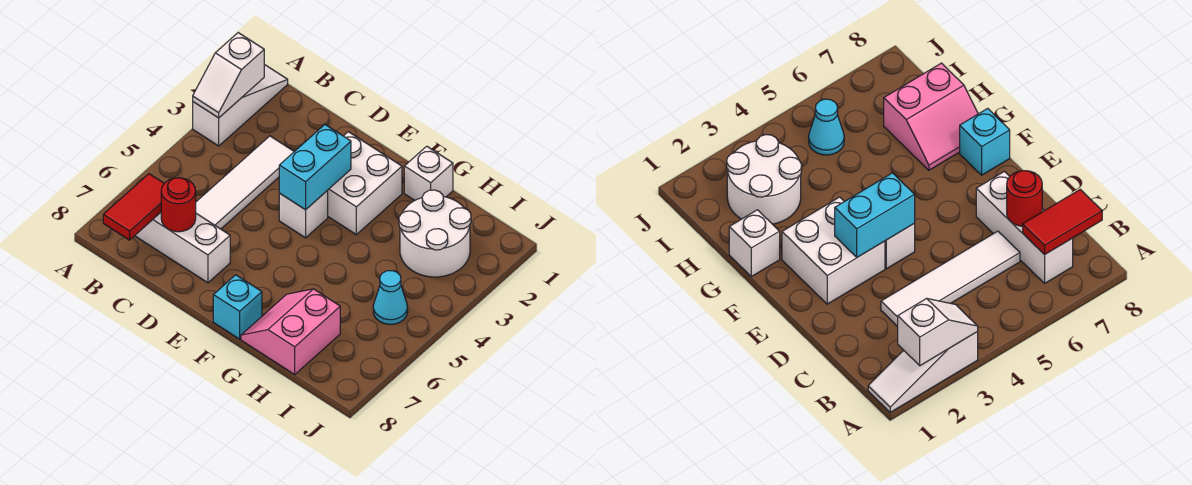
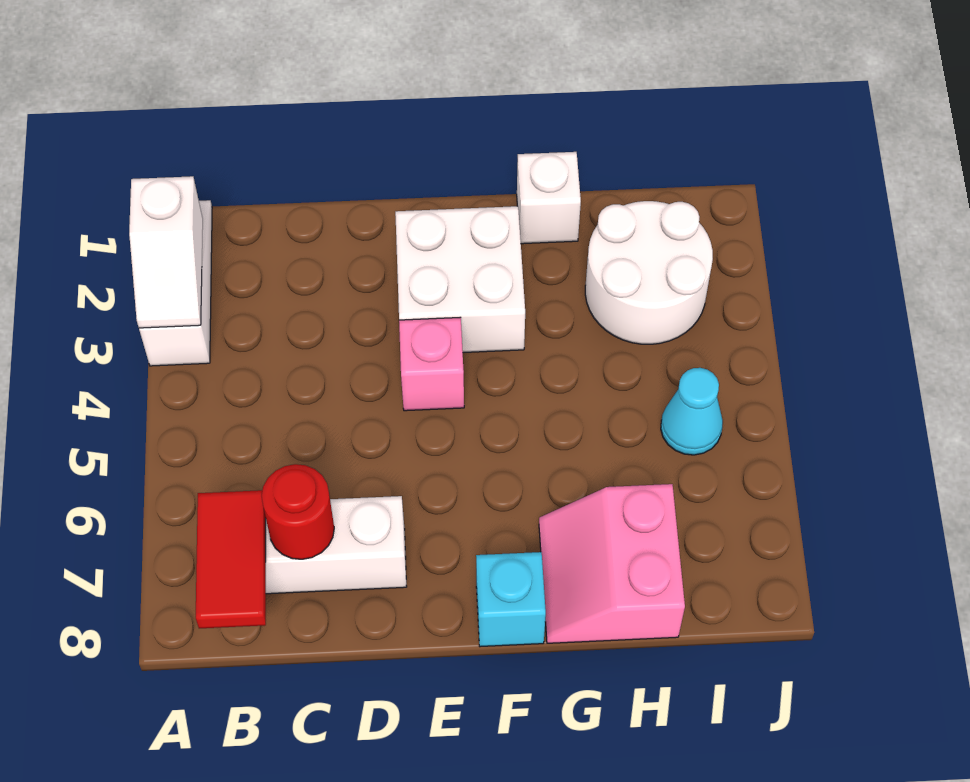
white 1x4 tile [196,136,294,229] -> none
cyan 1x2 brick [279,125,351,210] -> none
white 1x1 brick [279,191,328,238] -> pink 1x1 brick [399,317,464,411]

